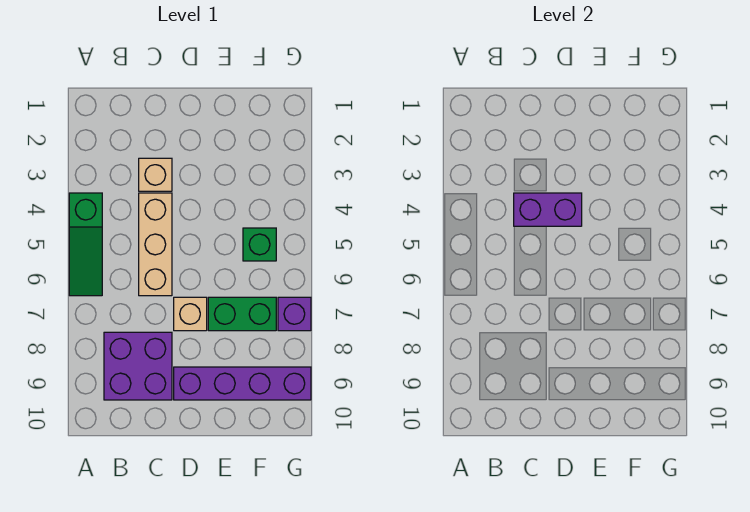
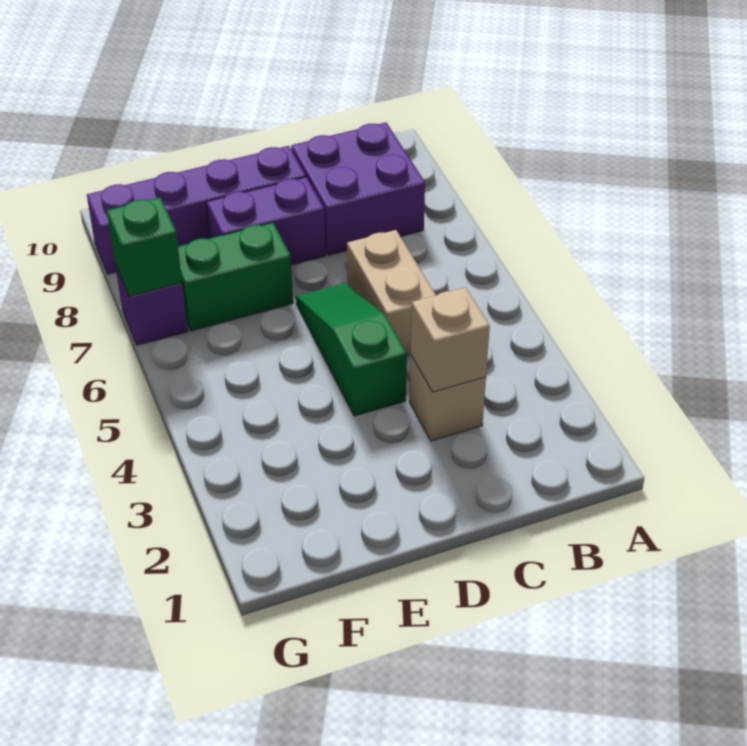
green 1x3 slope [69,193,102,296] -> green 1x3 slope moved to [296,283,407,416]
tan 1x3 brick [139,193,172,296] -> tan 1x2 brick [347,230,436,356]
purple 1x2 brick [514,193,582,226] -> purple 1x2 brick moved to [207,177,326,265]
tan 1x1 brick [174,297,207,331] -> tan 1x1 brick moved to [411,287,490,392]
green 1x1 brick [243,228,276,261] -> green 1x1 brick moved to [107,197,182,296]

